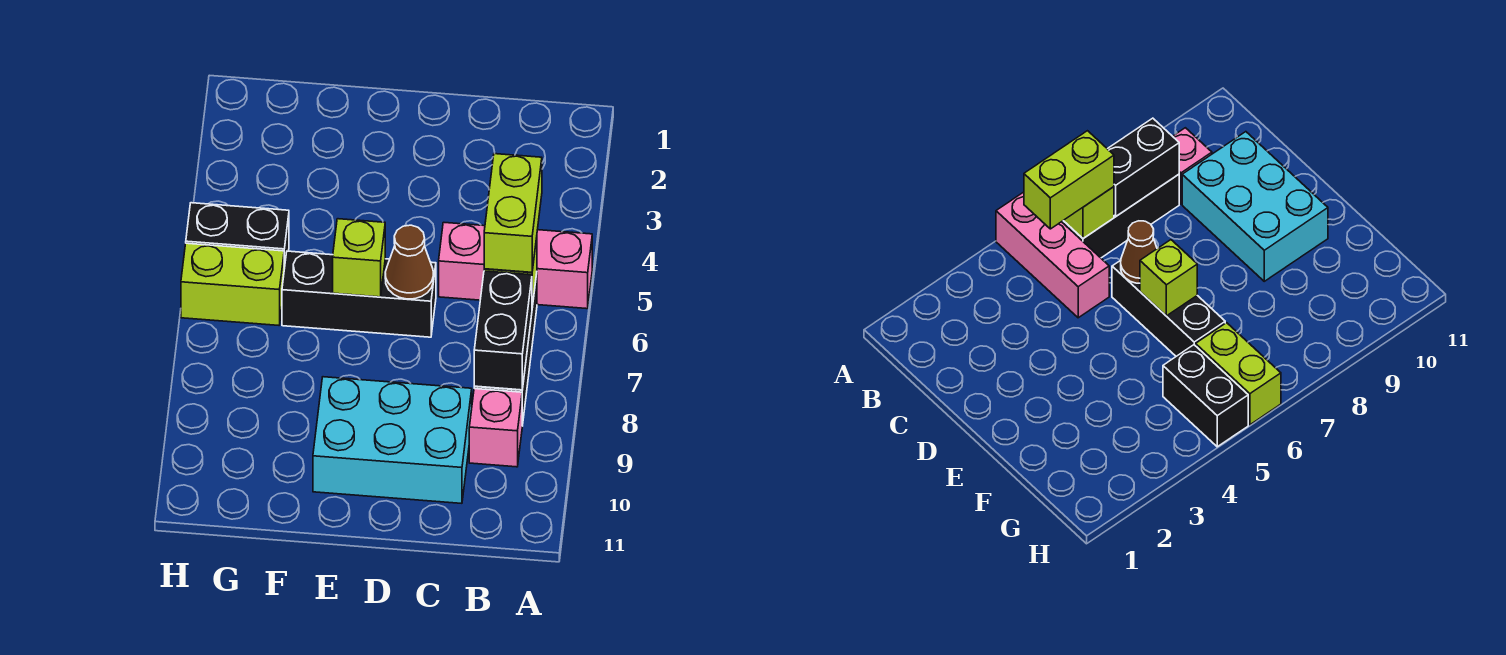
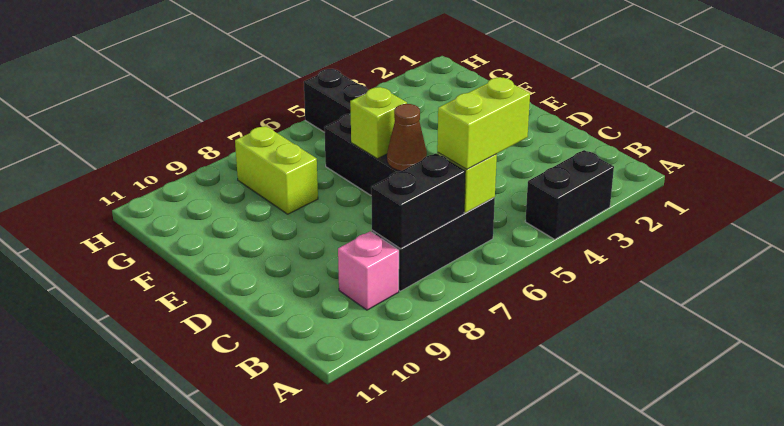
none -> black 1x2 brick [525,150,614,239]
pink 1x3 brick [439,222,592,309] -> none
cyan 2x3 brick [313,377,472,503] -> none
lime 1x2 brick [181,243,284,325] -> lime 1x2 brick moved to [235,126,318,214]

